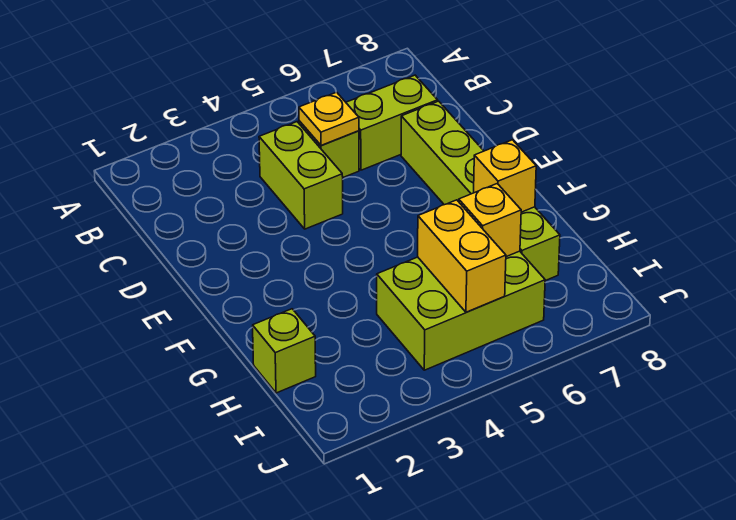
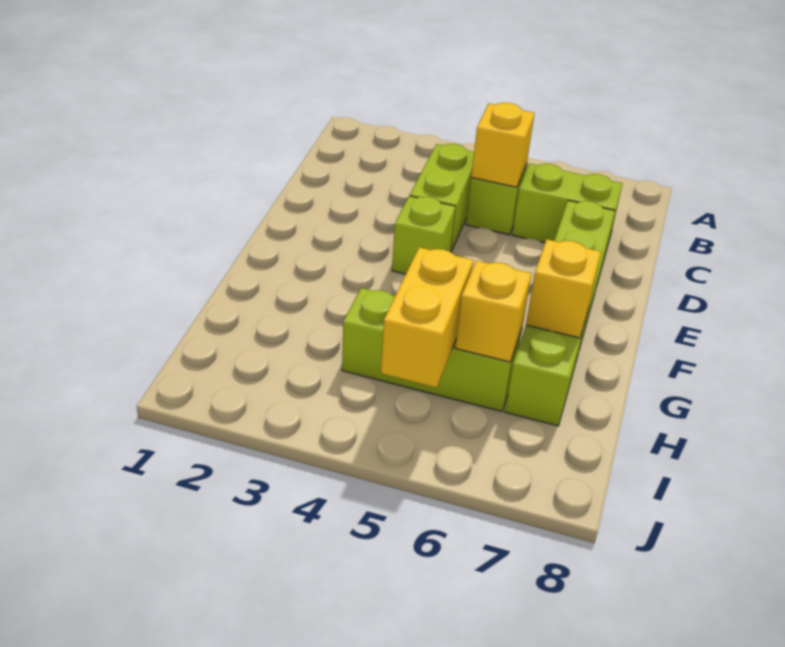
yellow 1x1 plate [299,92,359,145] -> yellow 1x1 brick [471,103,534,187]
lime 1x1 brick [253,309,316,393] -> lime 1x1 brick moved to [392,196,455,274]
lime 2x3 brick [377,251,545,370] -> lime 1x3 brick [342,288,522,412]

